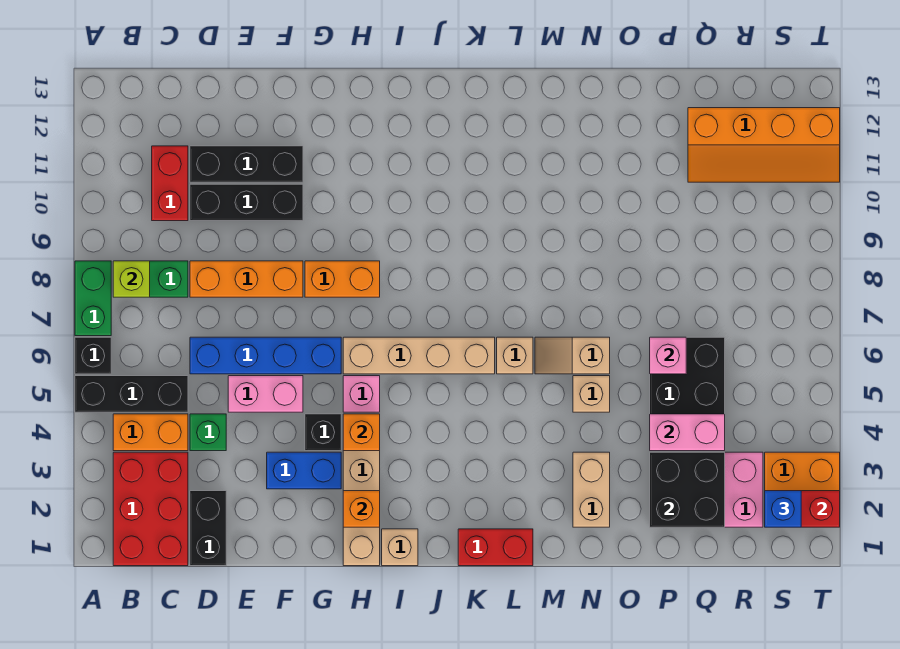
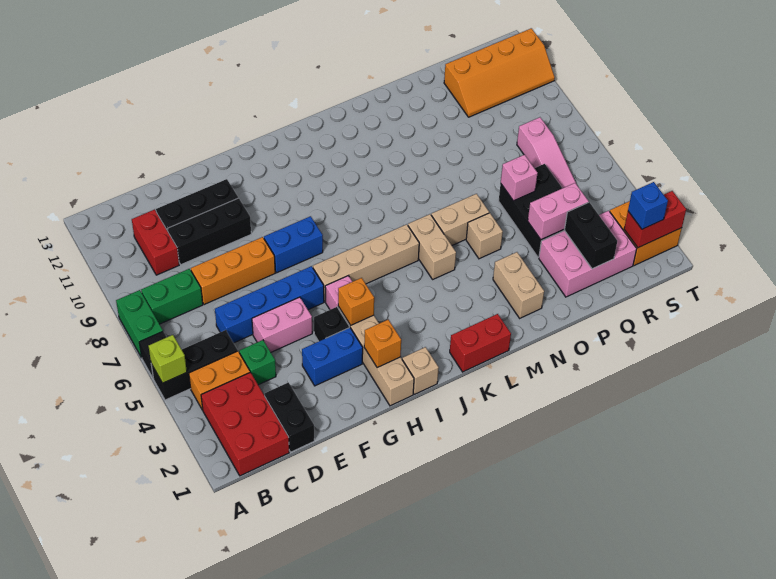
lime 1x1 brick [113,261,150,297] -> lime 1x1 brick moved to [148,335,187,383]
orange 1x2 brick [305,261,380,297] -> blue 1x2 brick [264,216,323,273]
tan 1x1 brick [497,337,533,374] -> tan 1x2 brick [408,214,456,279]
tan 1x2 slope [535,337,610,374] -> tan 1x2 brick [431,194,489,245]
black 2x2 brick [650,452,725,527] -> black 1x2 brick [564,202,617,269]
none -> pink 1x3 slope [517,117,576,188]

